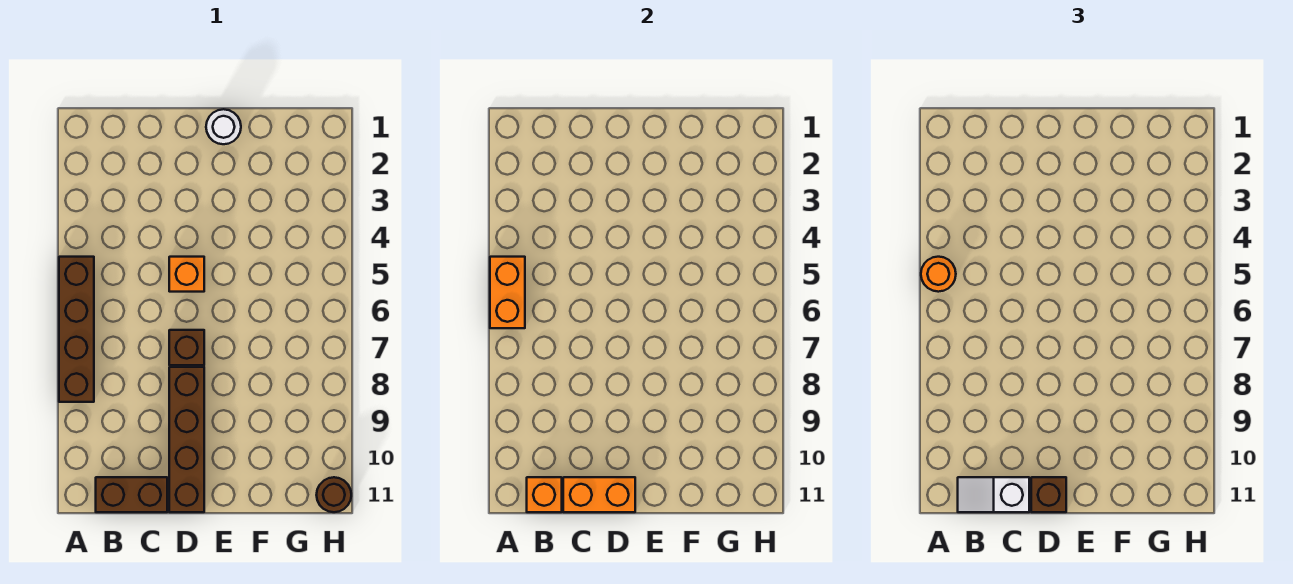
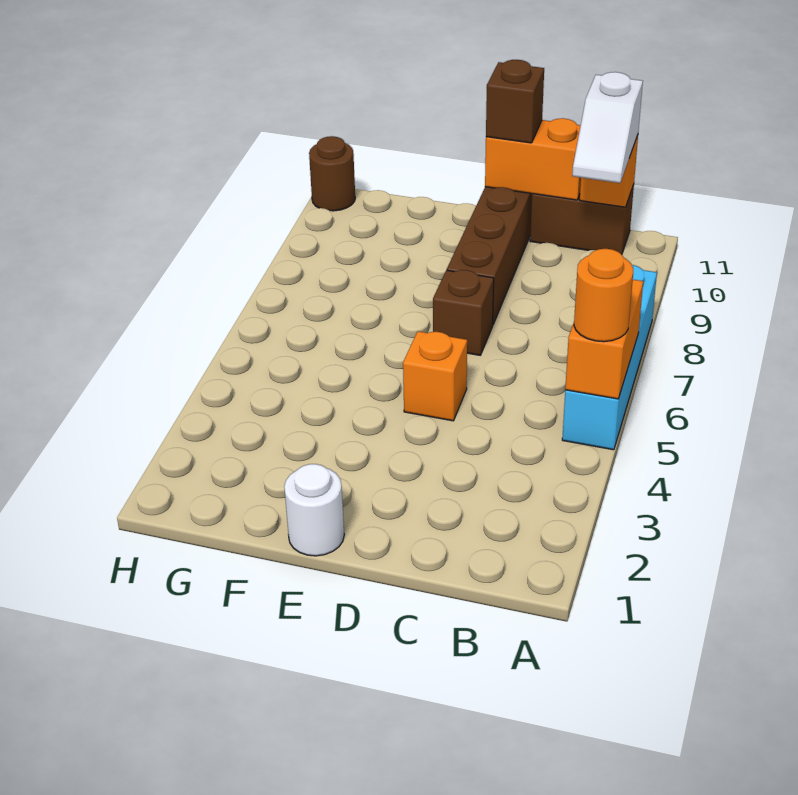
brown 1x4 brick [59,257,94,402] -> cyan 1x4 brick [562,265,657,450]
white 1x2 slope [958,477,1029,512] -> white 1x2 slope turned to [572,72,643,183]

